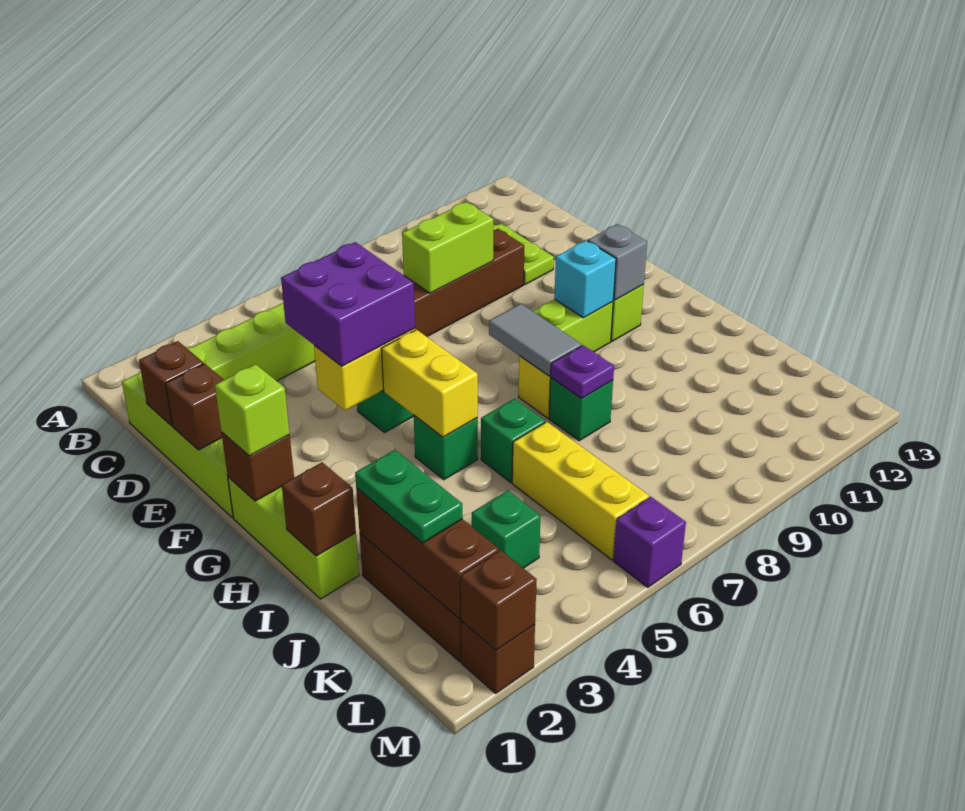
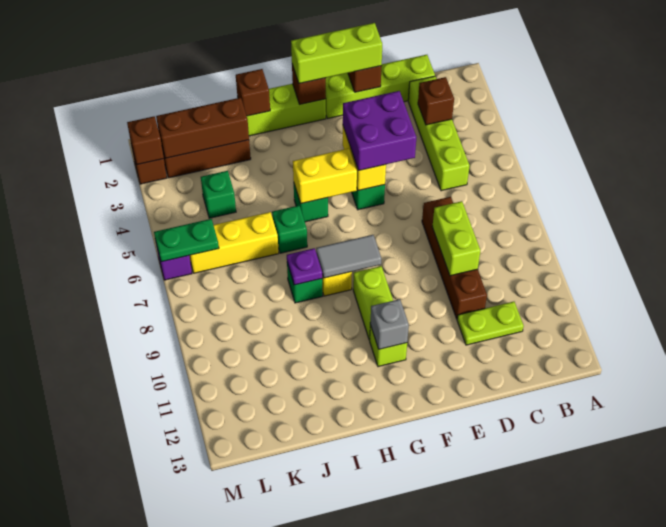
brown 1x1 brick [139,341,204,426] -> brown 1x1 brick moved to [418,77,454,125]
lime 1x1 brick [215,364,290,456] -> lime 1x3 brick [291,23,382,83]
cyan 1x1 brick [554,240,616,318] -> none
green 1x2 plate [355,450,463,543] -> green 1x2 plate moved to [154,219,219,262]

